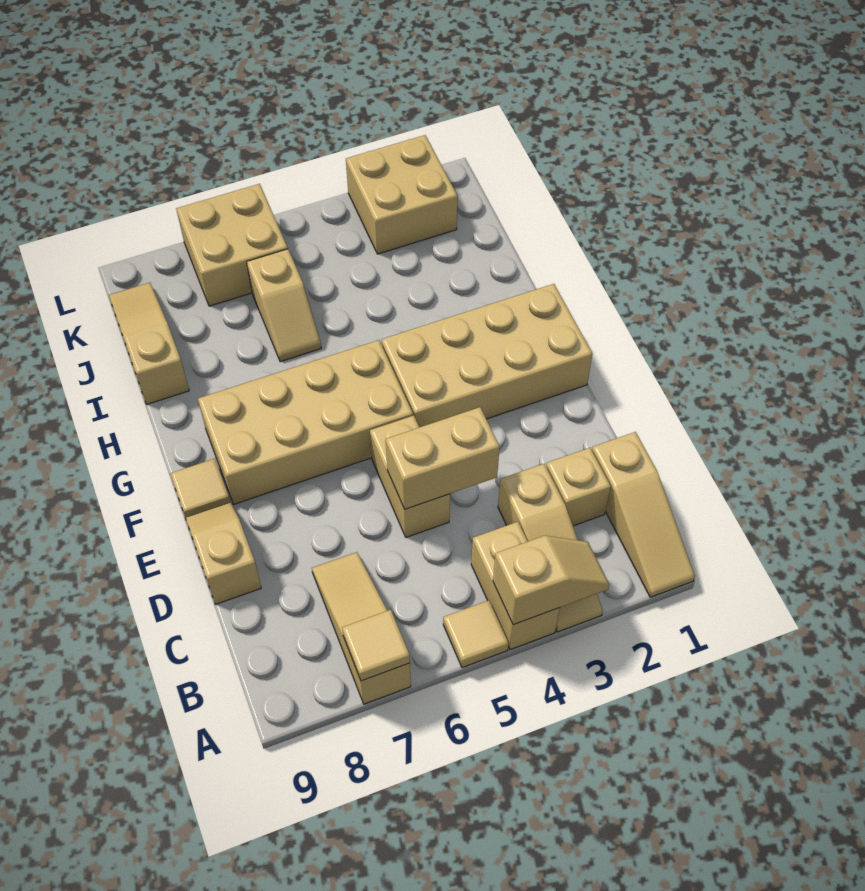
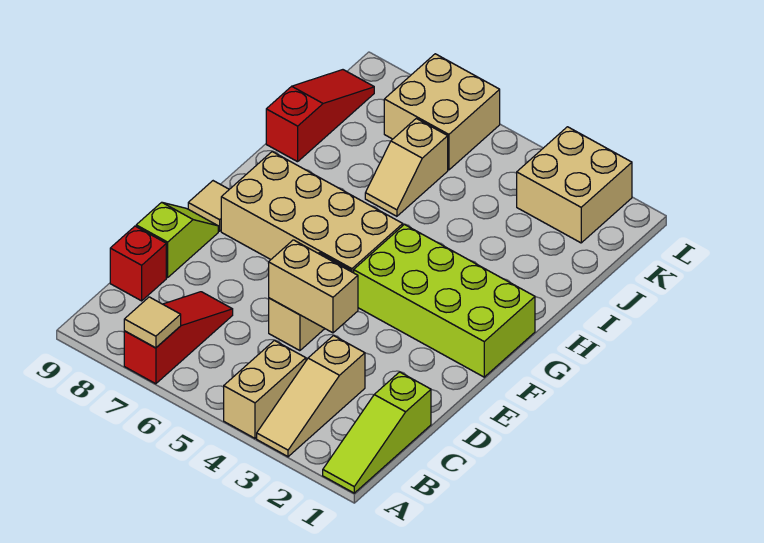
tan 1x3 slope [592,432,695,597] -> lime 1x3 slope [323,372,431,493]
tan 1x2 slope [493,536,610,625] -> none
tan 1x1 tile [443,600,508,668] -> none
tan 1x3 slope [312,552,411,704] -> red 1x3 slope [124,292,233,384]
tan 1x1 brick [546,448,611,526] -> none
none -> red 1x1 brick [110,226,166,301]
tan 1x2 slope [185,502,261,604] -> lime 1x2 slope [136,202,218,278]
tan 2x4 brick [382,284,592,427] -> lime 2x4 brick [354,224,535,377]
tan 1x3 slope [109,283,189,404] -> red 1x3 slope [266,70,374,162]

